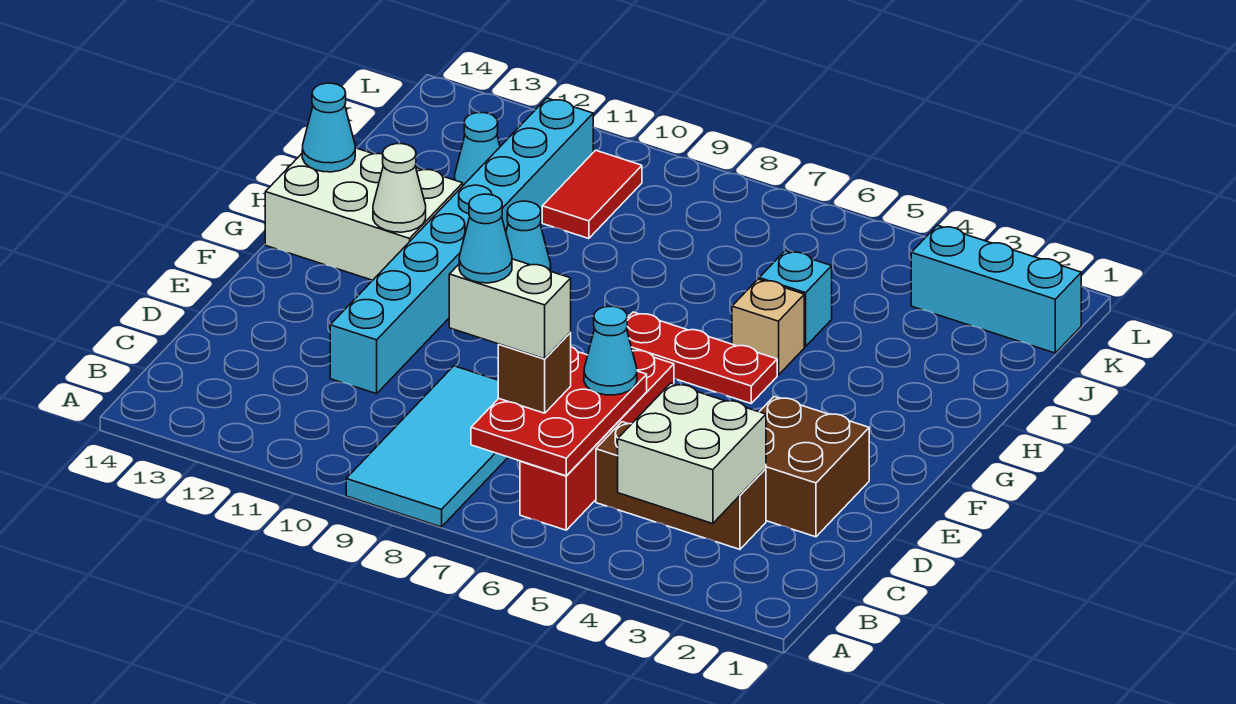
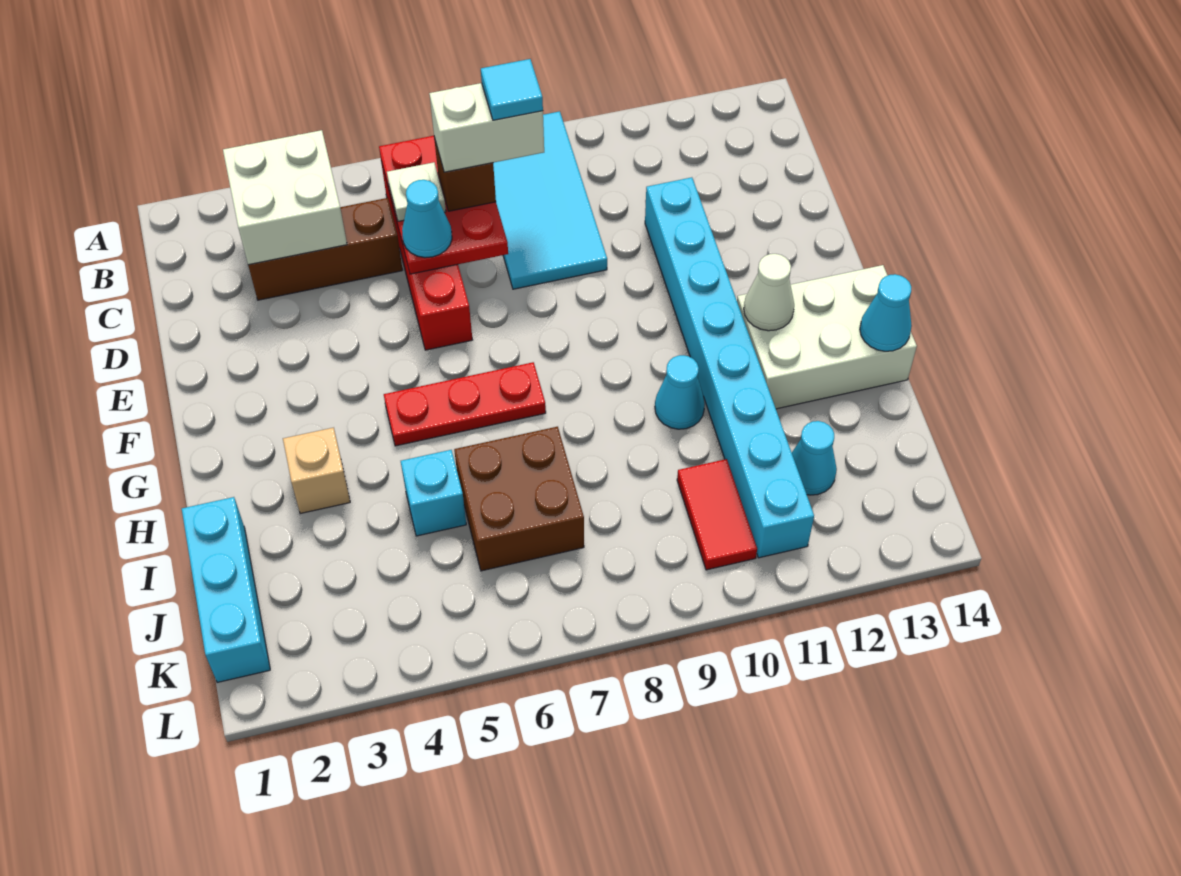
none -> white 1x1 plate [387,162,446,221]
cyan 1x1 cone [459,194,512,283] -> cyan 1x1 tile [481,59,543,120]
brown 2x2 brick [760,397,869,537] -> brown 2x2 brick moved to [454,427,584,571]
tan 1x1 brick [732,279,804,375] -> tan 1x1 brick moved to [283,428,350,514]
cyan 1x3 brick [911,225,1081,353] -> cyan 1x3 brick turned to [182,497,270,683]

